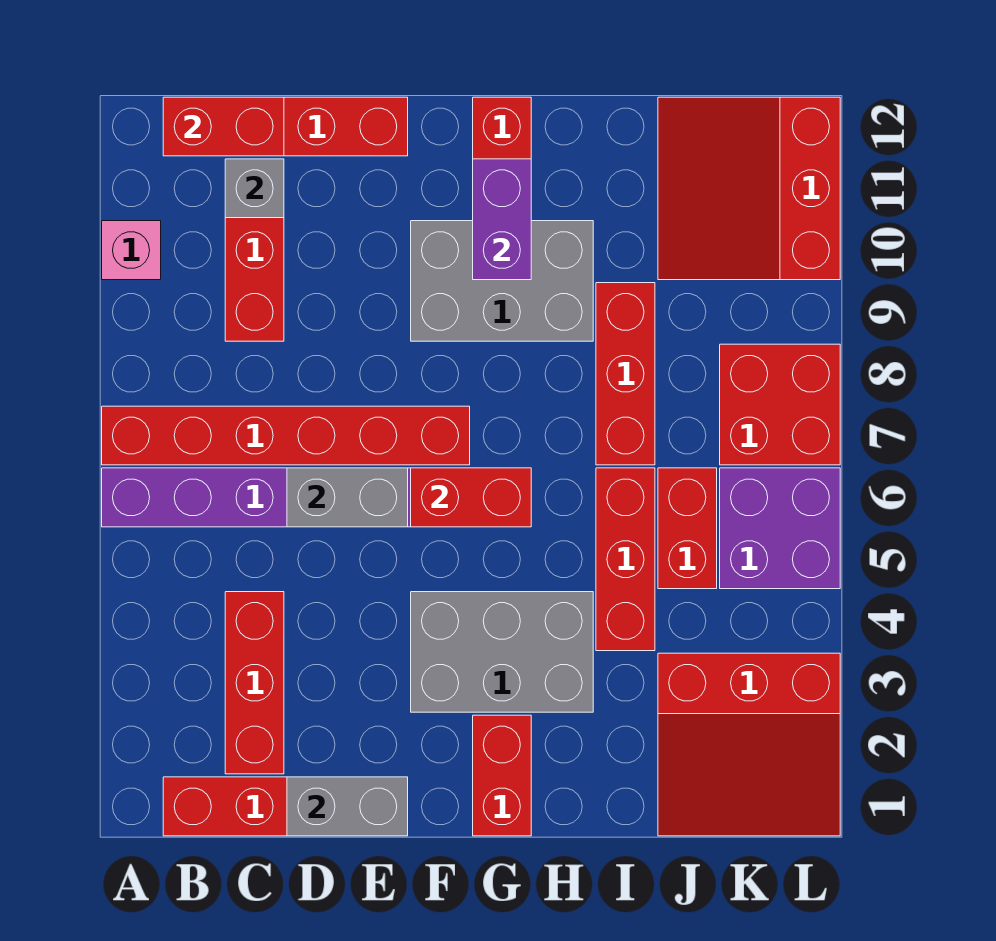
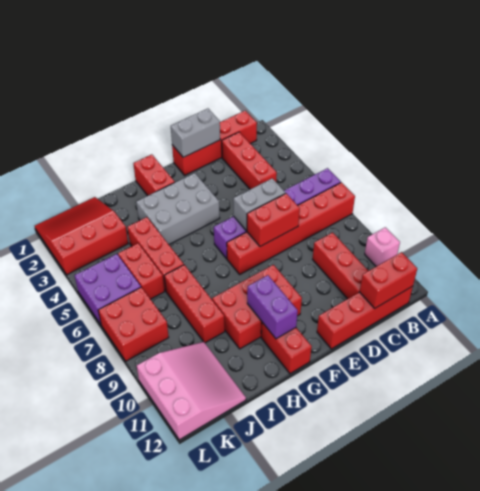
grey 1x1 brick [225,159,284,218] -> none
red 1x2 brick [411,468,531,527] -> red 1x2 brick moved to [247,193,300,246]
grey 2x3 brick [411,221,593,341] -> red 2x3 brick [212,265,302,349]
red 3x3 slope [658,97,840,280] -> pink 3x3 slope [137,342,246,440]

